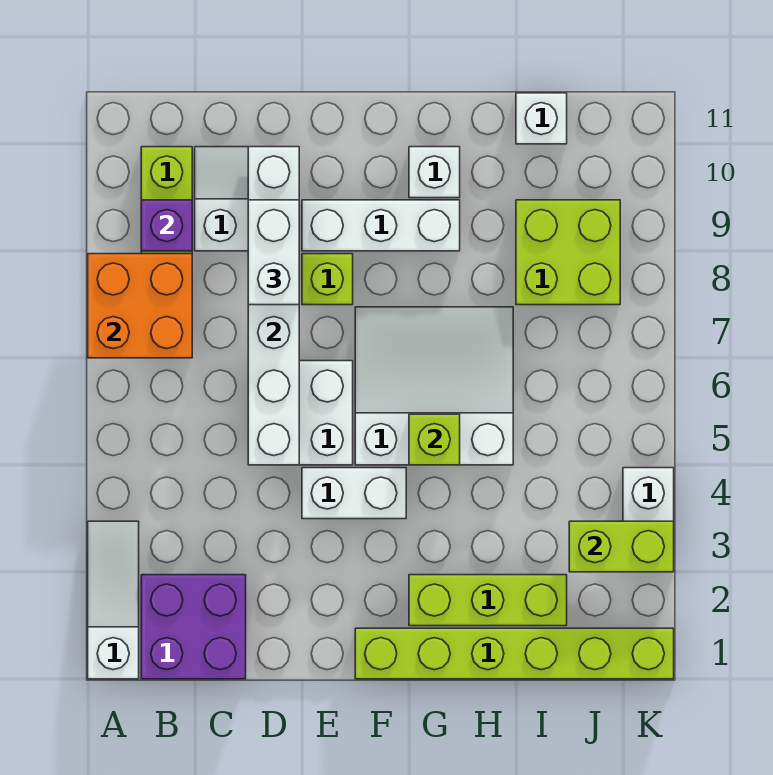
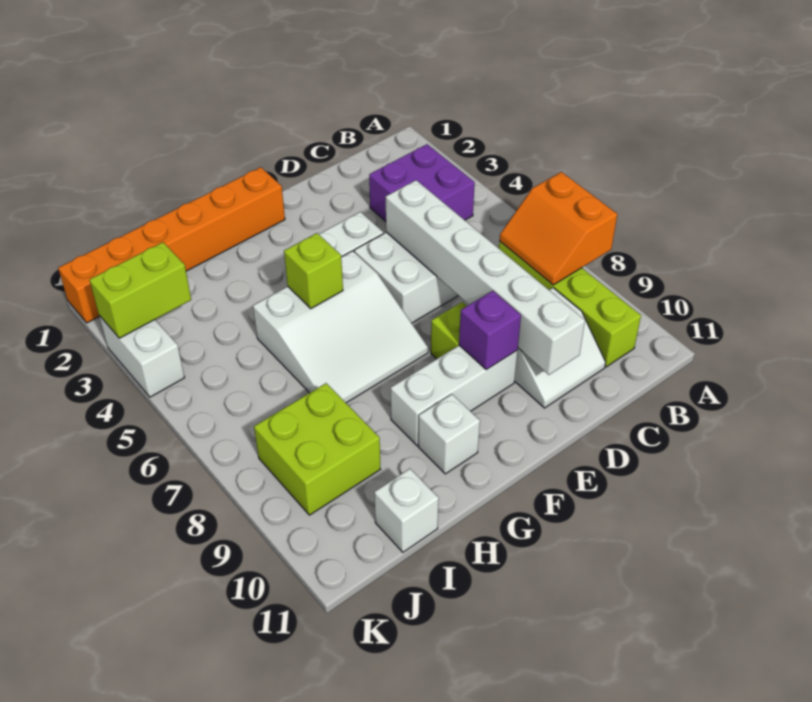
white 1x3 slope [88,521,139,679] -> none
orange 2x2 brick [88,254,192,358] -> orange 2x2 slope [499,172,617,285]
purple 2x2 brick [141,575,246,679] -> purple 2x2 brick moved to [369,144,475,221]
purple 1x1 brick [141,200,192,251] -> purple 1x1 brick moved to [459,291,521,370]
white 1x2 brick [248,200,299,305] -> none
lime 1x6 brick [355,628,674,679] -> orange 1x6 brick [58,167,285,323]
lime 1x3 brick [409,575,567,626] -> none

